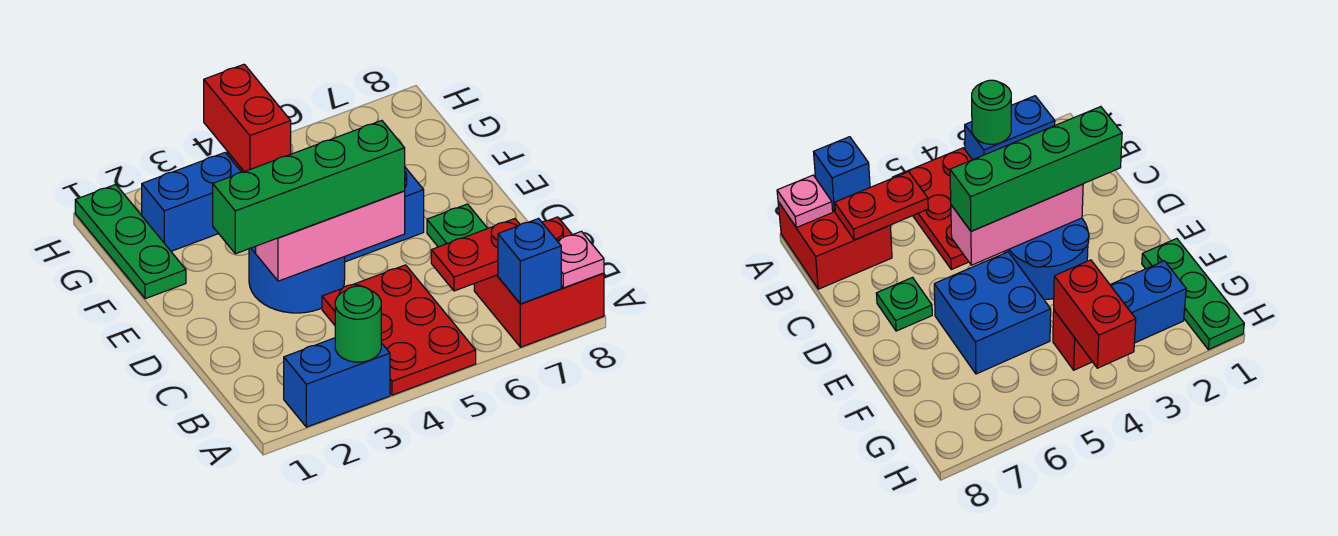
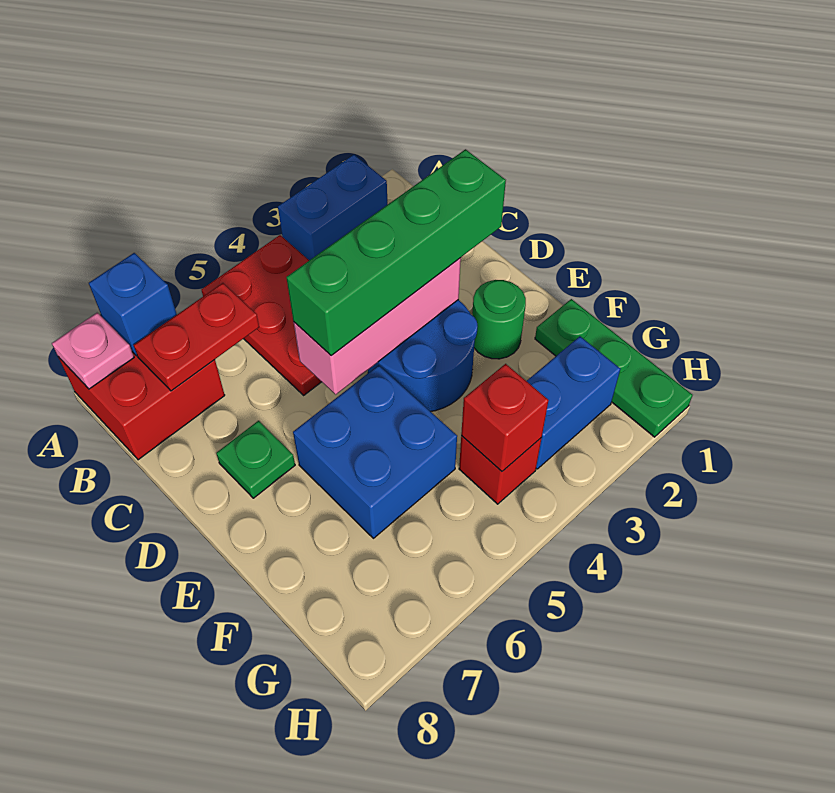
green 1x1 round brick [335,286,381,362] -> green 1x1 round brick moved to [472,280,526,359]
red 1x2 brick [204,64,291,172] -> red 1x1 brick [461,364,549,471]

